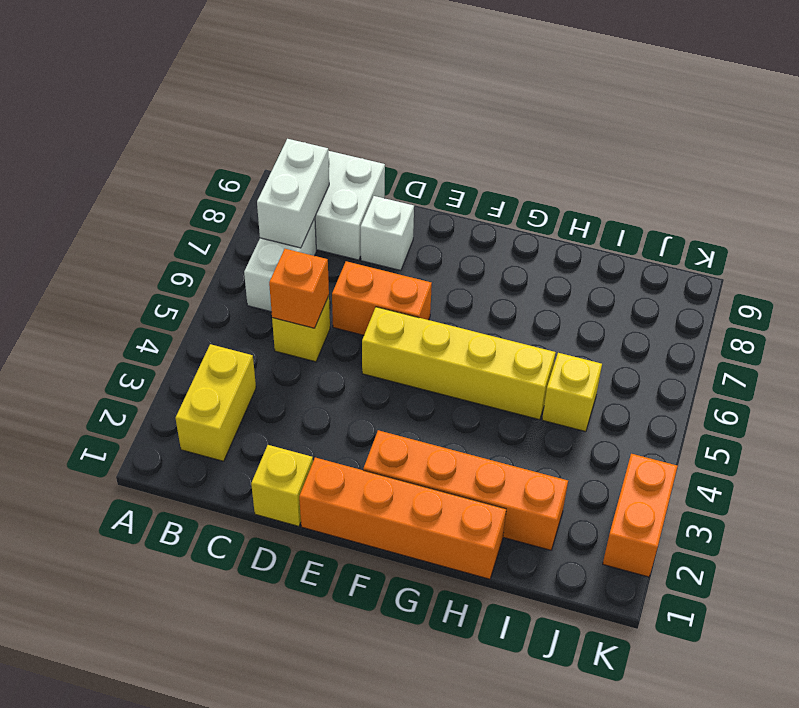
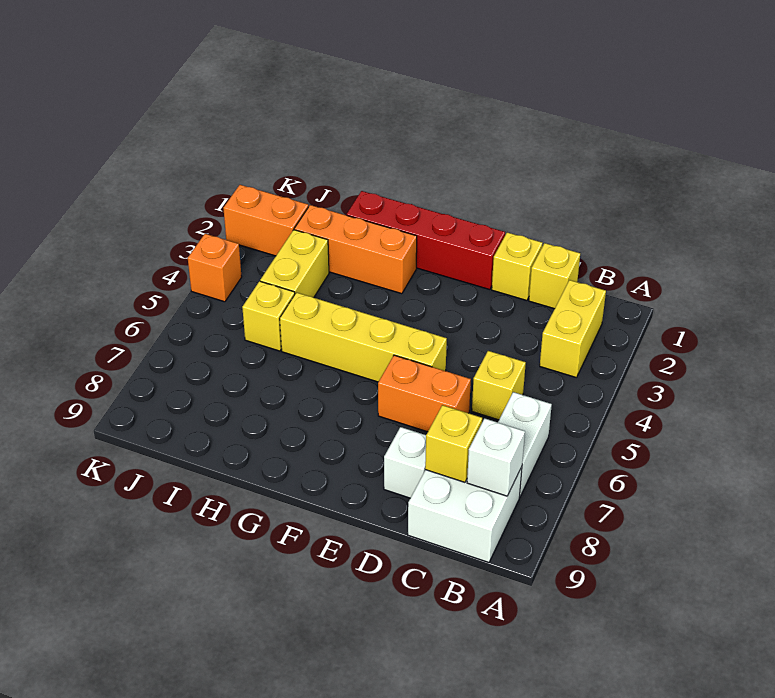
white 1x2 brick [257,139,329,248] -> white 1x1 brick [467,418,525,496]
none -> yellow 1x1 brick [529,243,580,309]
orange 1x1 brick [269,249,329,328] -> orange 1x1 brick moved to [188,234,242,302]
none -> yellow 1x1 brick [425,405,482,482]
orange 1x4 brick [299,458,506,579] -> red 1x4 brick [347,191,505,290]
orange 1x4 brick [363,430,568,550] -> orange 1x3 brick [294,205,417,294]
none -> yellow 1x2 brick [260,230,329,298]
orange 1x2 brick [603,454,678,577] -> orange 1x2 brick turned to [223,185,308,256]

